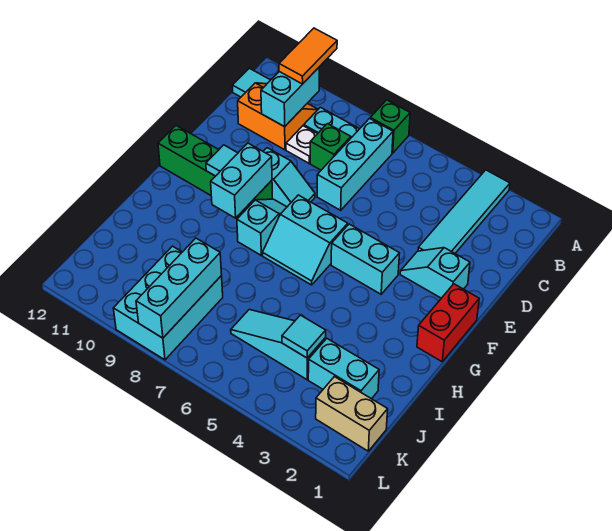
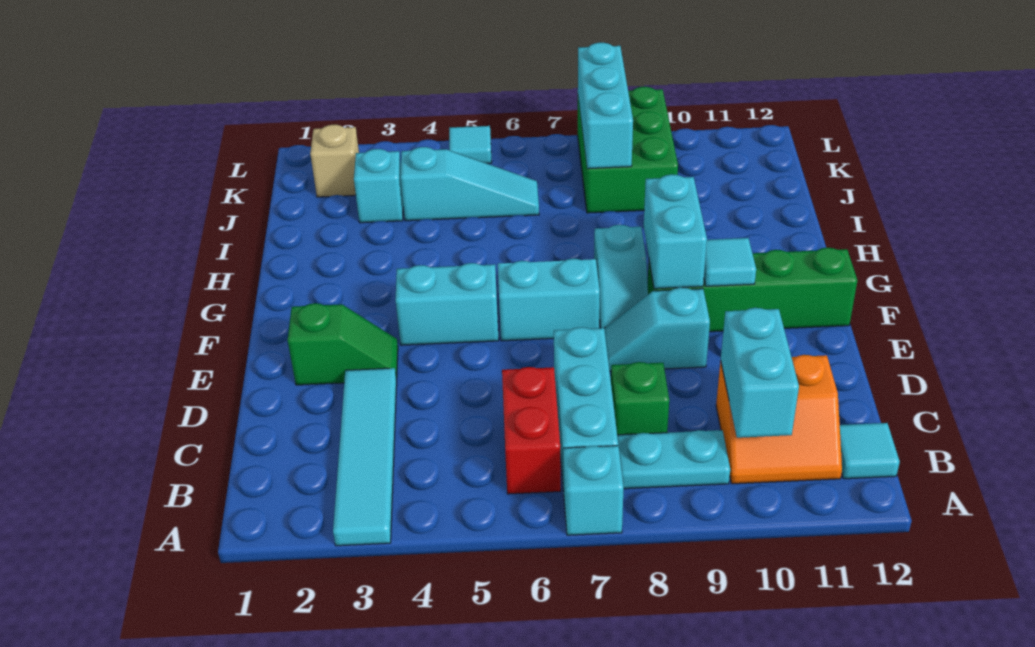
green 1x1 brick [370,100,410,153] -> cyan 1x1 brick [563,446,624,535]
orange 1x2 tile [279,28,337,84] -> none
white 1x1 plate [286,126,317,163] -> none
cyan 1x2 slope [400,248,470,298] -> green 1x2 slope [288,303,398,385]
red 1x2 brick [417,284,479,362] -> red 1x2 brick moved to [502,367,561,494]
cyan 1x2 brick [308,339,379,399] -> cyan 1x1 brick [354,149,403,223]
cyan 1x1 tile [282,315,326,358] -> cyan 1x1 tile moved to [449,126,492,164]
cyan 2x3 brick [113,246,223,360] -> green 2x3 brick [578,87,678,213]
tan 1x2 brick [316,377,388,451] -> tan 1x1 brick [310,125,359,197]

